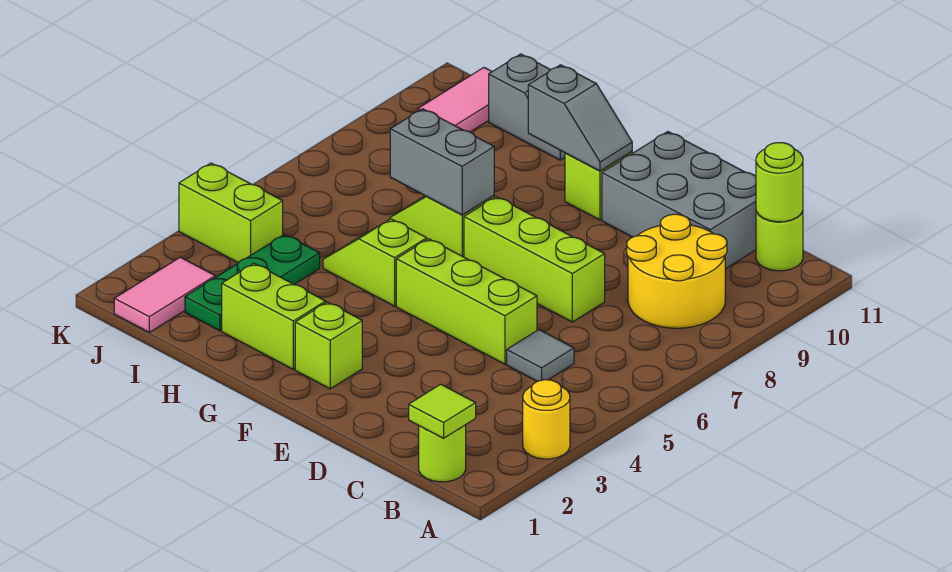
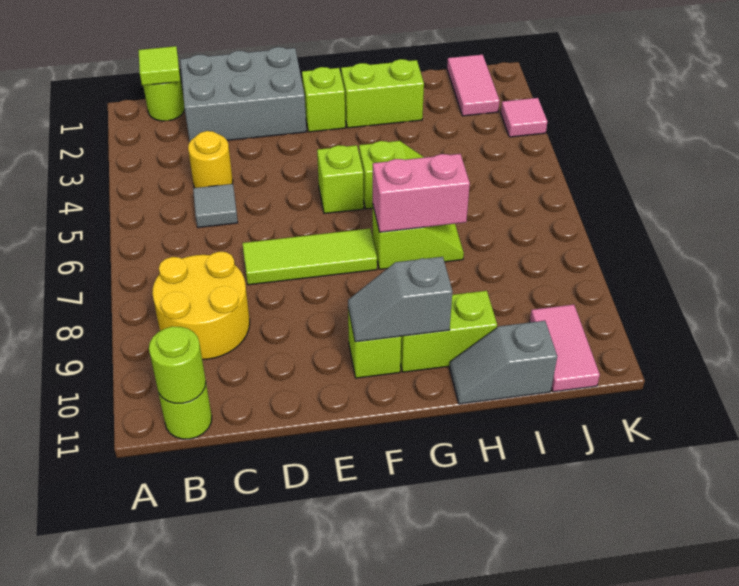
yellow 1x1 round brick [523,380,570,459] -> yellow 1x1 round brick moved to [188,131,233,188]
grey 2x3 brick [602,132,756,269] -> grey 2x3 brick moved to [180,47,306,141]
lime 1x3 brick [396,239,537,364] -> lime 1x1 brick [317,145,364,214]
lime 1x3 brick [464,197,605,322] -> lime 1x3 tile [243,228,377,285]
grey 1x2 brick [390,109,494,215] -> pink 1x2 brick [373,154,470,232]
green 1x3 plate [185,234,320,331] -> none
lime 1x2 brick [179,163,283,263] -> lime 1x2 brick moved to [400,291,497,372]
none -> pink 1x1 tile [501,98,547,137]

